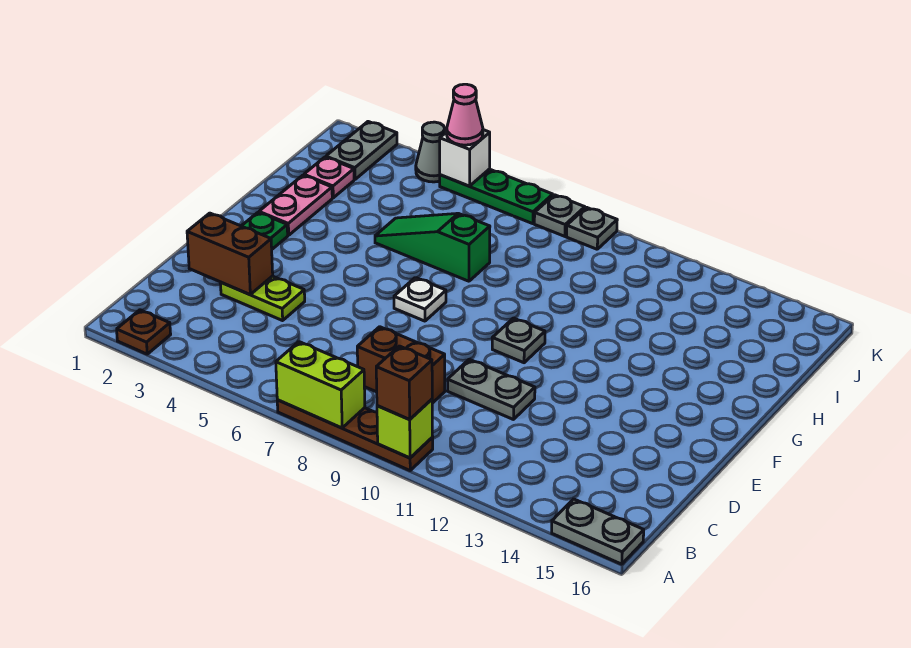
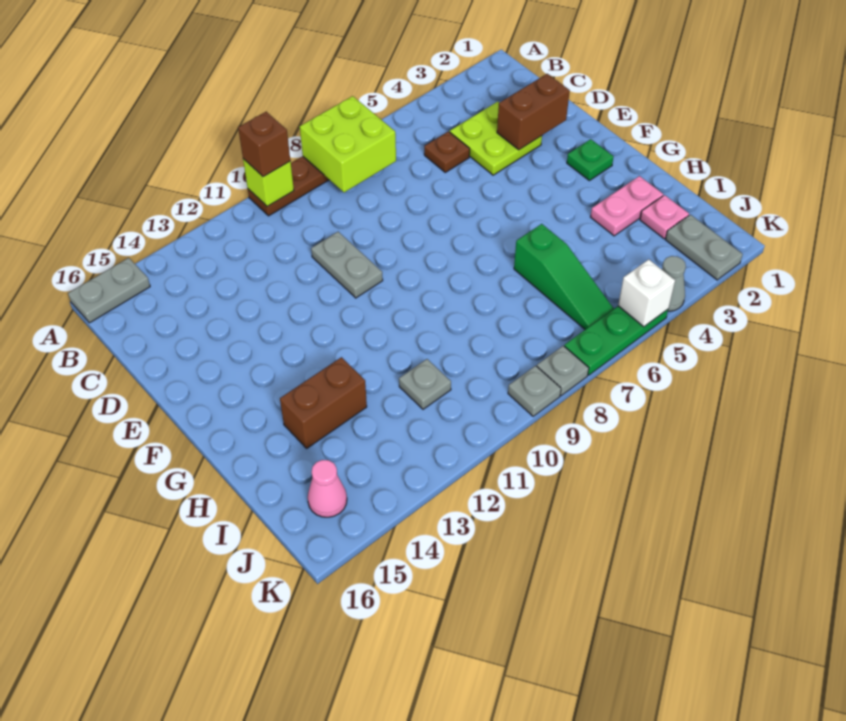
brown 1x1 plate [117,310,171,354] -> brown 1x1 plate moved to [424,131,470,172]
lime 1x2 brick [276,342,365,428] -> lime 2x2 brick [300,96,396,193]
brown 1x2 brick [357,327,445,403] -> brown 1x2 brick moved to [280,357,367,448]
lime 1x2 plate [220,276,305,321] -> lime 2x2 plate [450,102,542,175]
grey 1x2 plate [448,359,535,419] -> grey 1x2 plate turned to [311,232,383,298]
white 1x1 plate [394,278,446,321] -> none
grey 1x1 plate [492,318,545,363] -> grey 1x1 plate moved to [399,359,451,409]
pink 1x2 plate [259,175,332,235] -> pink 1x2 plate turned to [591,176,663,236]
green 1x3 slope [375,213,490,281] -> green 1x3 slope turned to [514,224,614,329]
pink 1x1 cone [447,84,483,145] -> pink 1x1 cone moved to [308,460,347,517]

